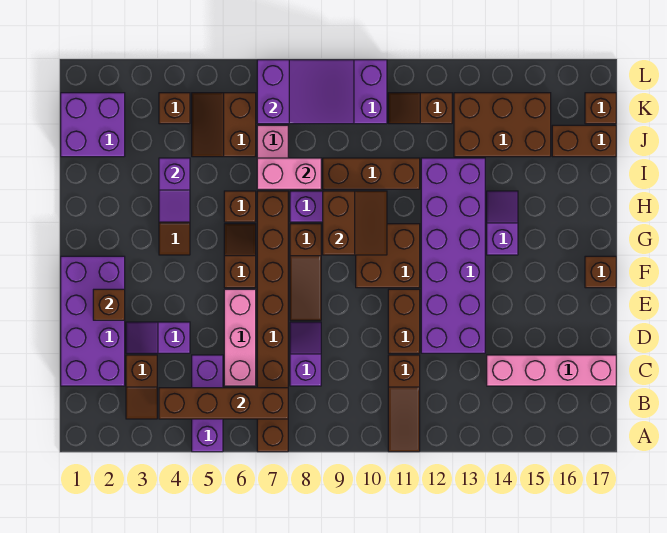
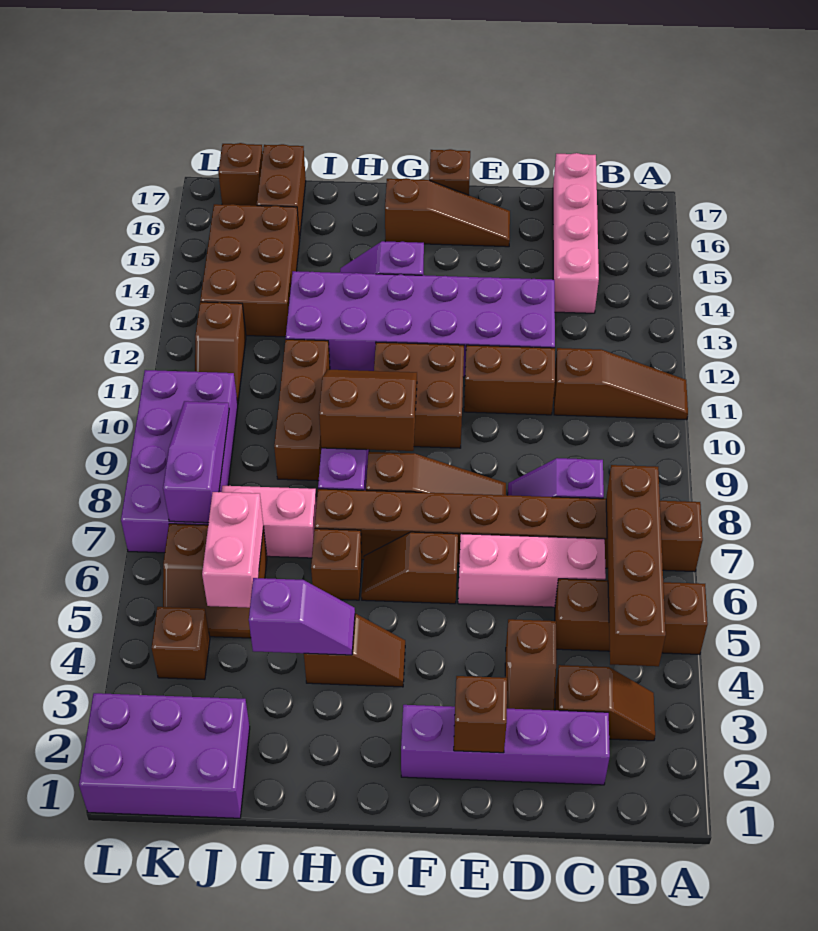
purple 1x3 brick [192,355,223,452] -> brown 1x3 brick [555,579,708,654]
purple 2x4 brick [61,256,125,386] -> purple 1x4 brick [401,705,610,785]
purple 1x2 slope [126,322,190,353] -> brown 1x2 slope [505,619,556,710]
none -> brown 1x3 slope [385,178,510,247]
pink 1x2 brick [257,158,321,189] -> pink 1x2 brick moved to [202,492,263,608]
purple 2x2 brick [61,93,125,157] -> purple 2x3 brick [79,693,250,818]
purple 2x3 slope [257,60,354,124] -> purple 1x3 slope [163,401,229,523]

